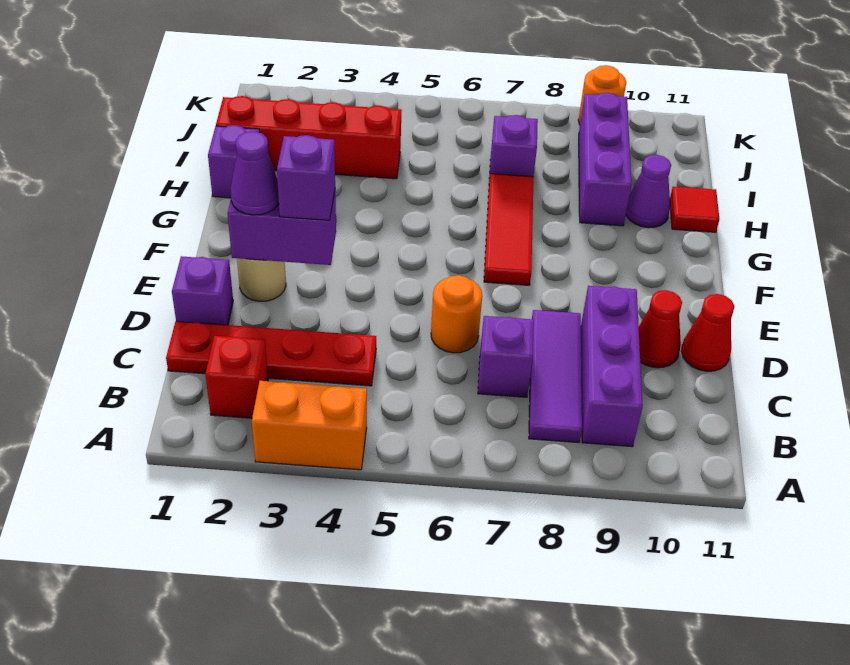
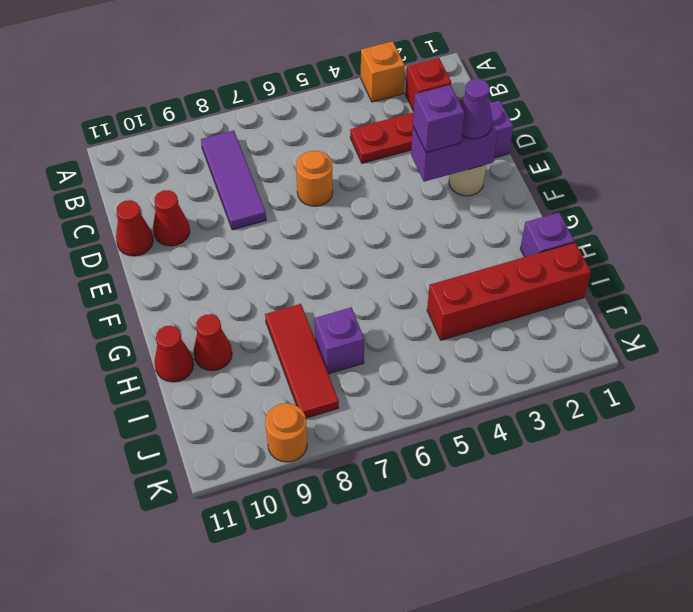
orange 1x2 brick [252,381,367,470] -> orange 1x1 brick [361,41,405,102]
purple 1x3 brick [581,286,643,447] -> none
purple 1x1 brick [478,316,534,397] -> none
red 1x3 tile [484,174,534,285] -> red 1x3 tile moved to [265,304,339,418]
purple 1x3 brick [579,93,631,226] -> none
purple 1x1 cone [626,155,671,228] -> red 1x1 cone [193,314,232,371]
red 1x1 tile [670,187,719,232] -> red 1x1 cone [154,326,194,382]

